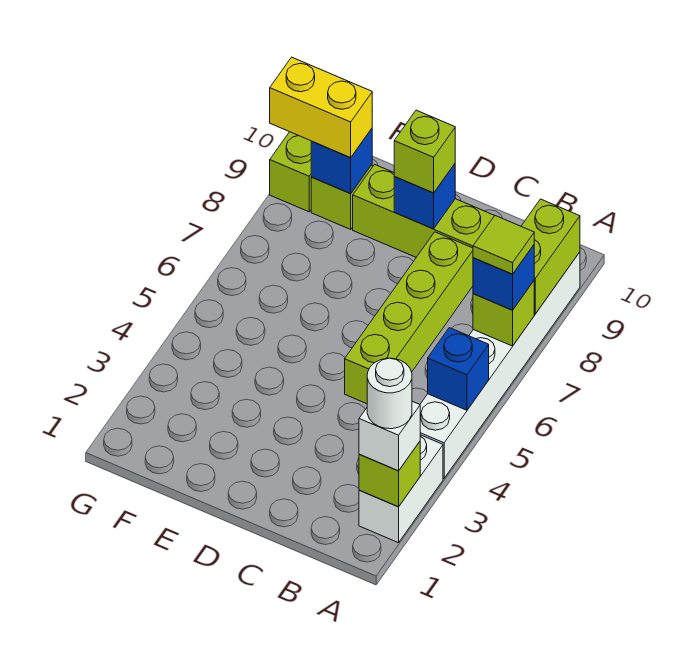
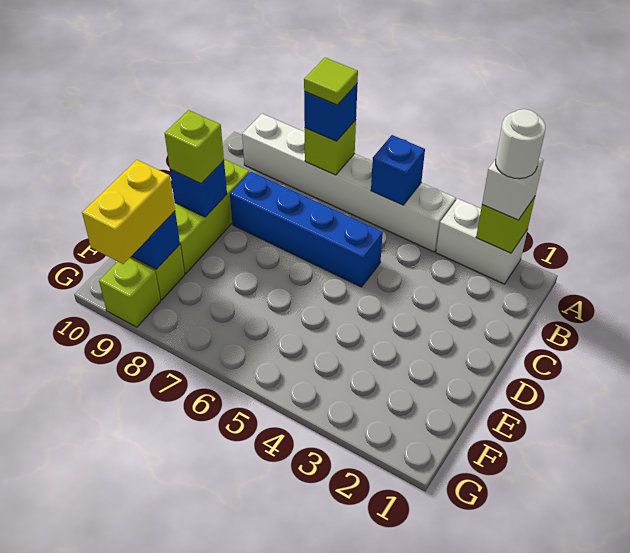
lime 1x2 brick [521,199,580,314] -> none
lime 1x4 brick [345,232,473,404] -> blue 1x4 brick [230,172,383,287]

